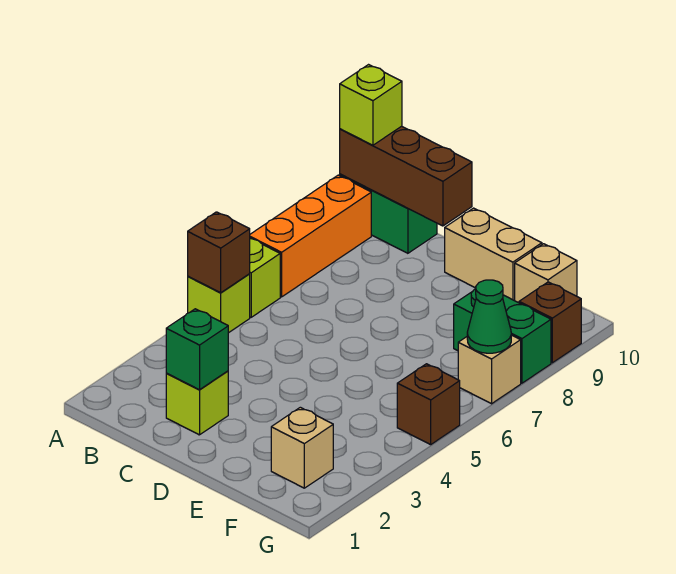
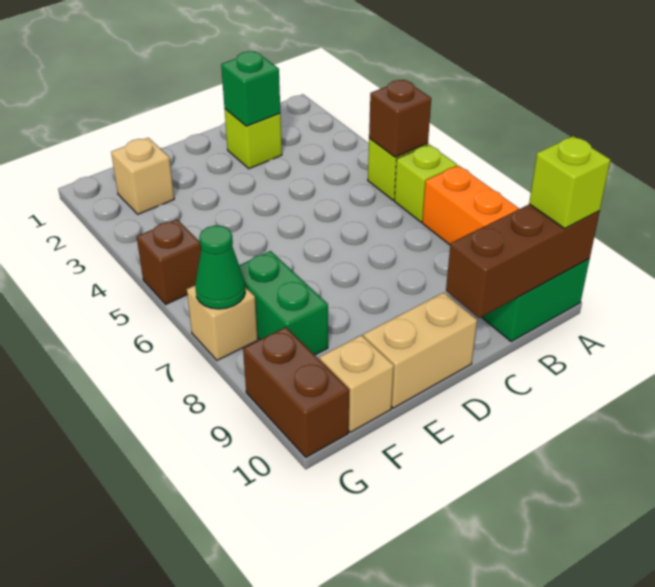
green 1x2 brick [454,289,551,383] -> green 1x2 brick turned to [239,251,328,355]
brown 1x1 brick [519,282,581,363] -> brown 1x2 brick [243,327,349,457]

